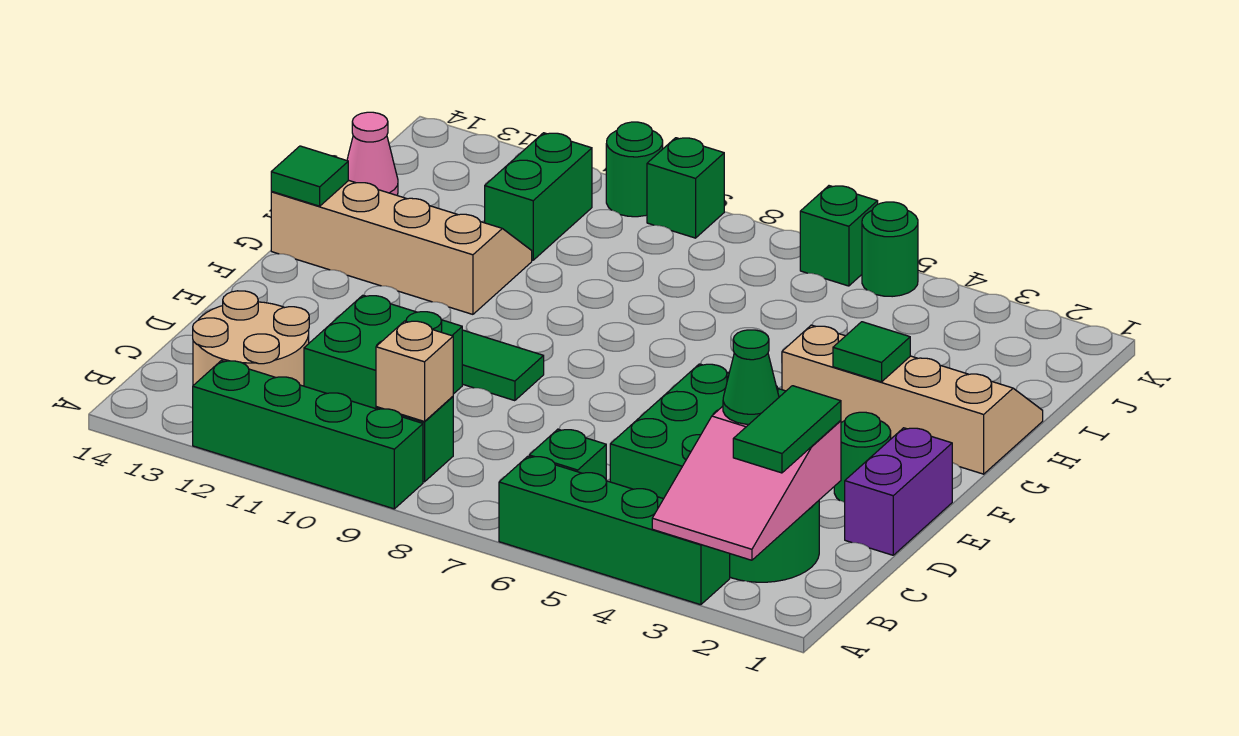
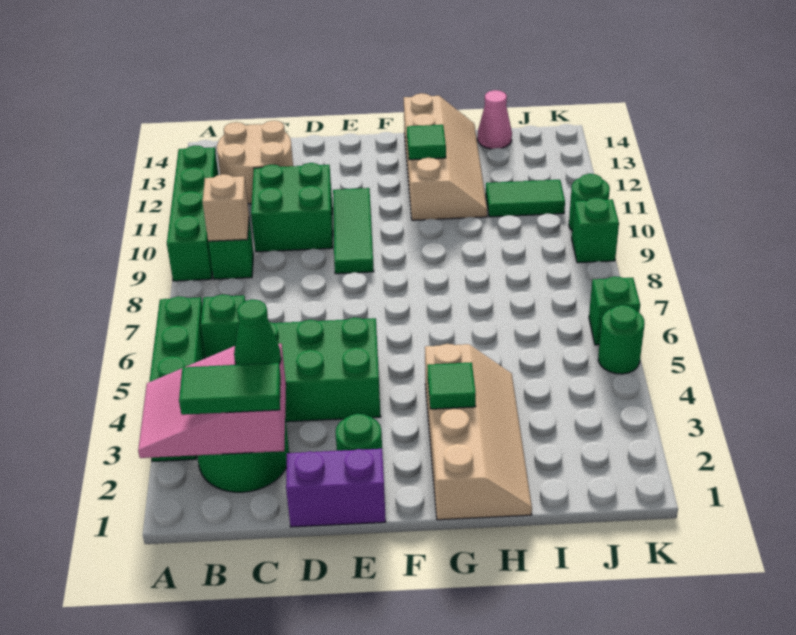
green 1x1 tile [271,146,348,206] -> green 1x1 tile moved to [407,125,446,160]
green 1x2 brick [485,133,592,260] -> green 1x2 tile [486,180,565,217]

